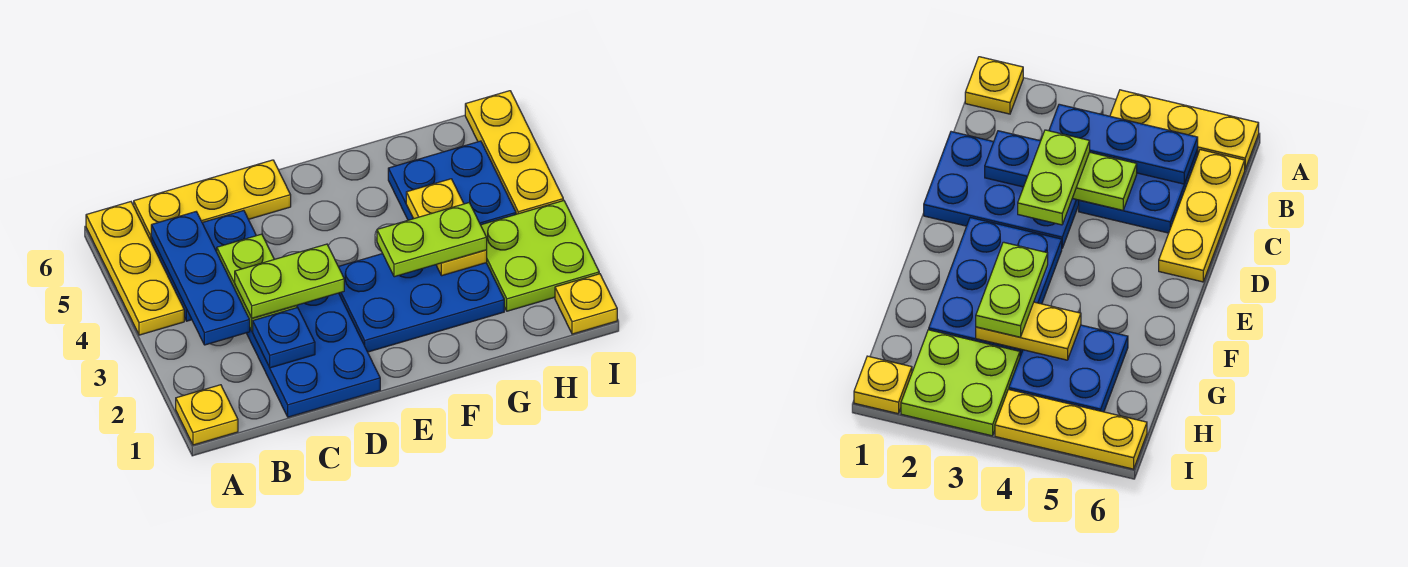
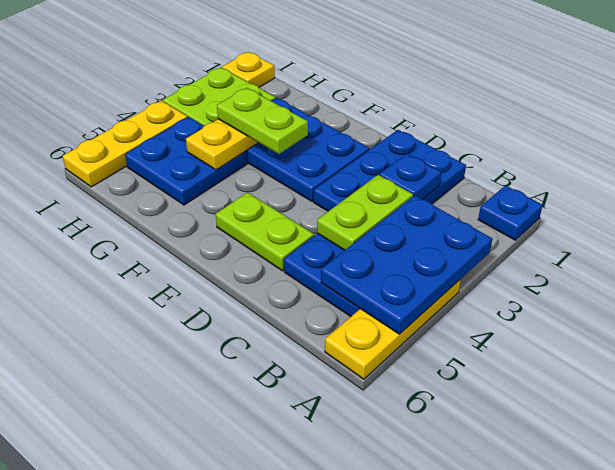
yellow 1x1 plate [176,385,238,445] -> blue 1x1 plate [478,185,543,240]
blue 1x3 plate [151,212,250,345] -> blue 2x3 plate [321,195,492,334]
yellow 1x3 plate [134,160,291,240] -> none
lime 1x2 plate [235,244,344,318] -> lime 1x2 plate moved to [216,192,314,271]

